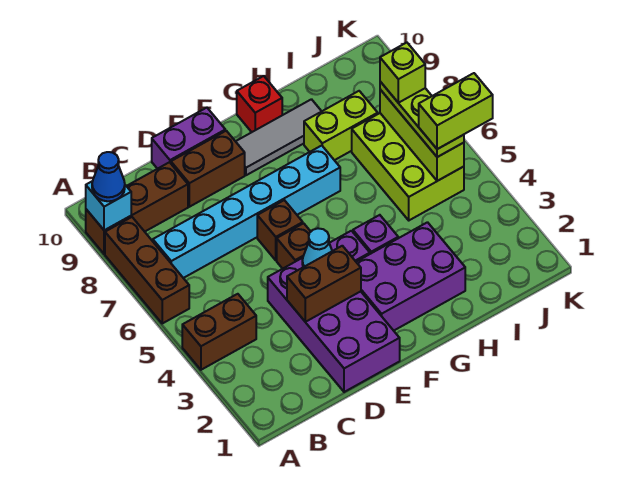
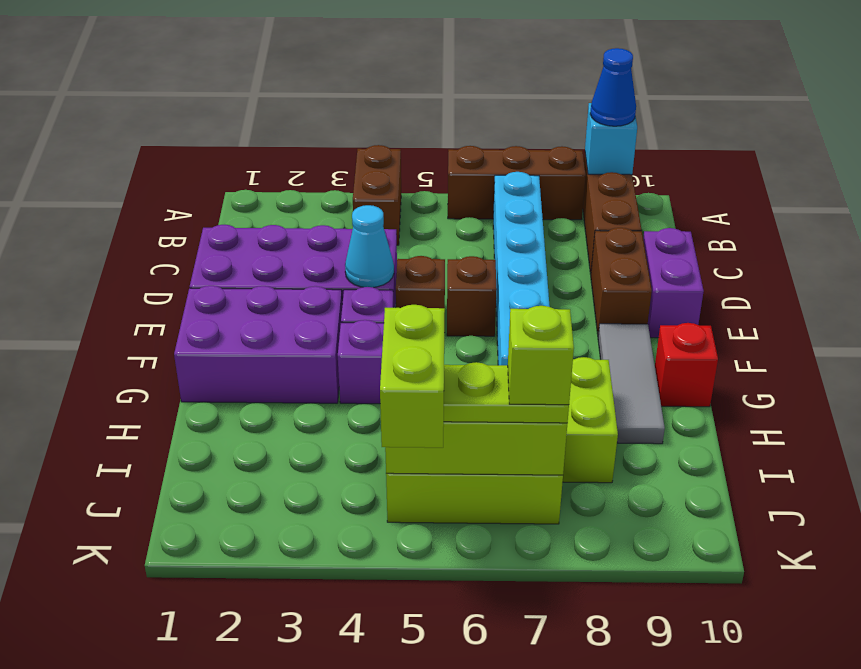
brown 1x2 brick [287,246,361,322] -> none
purple 2x3 brick [357,222,465,331] -> purple 2x3 brick turned to [174,286,342,403]

